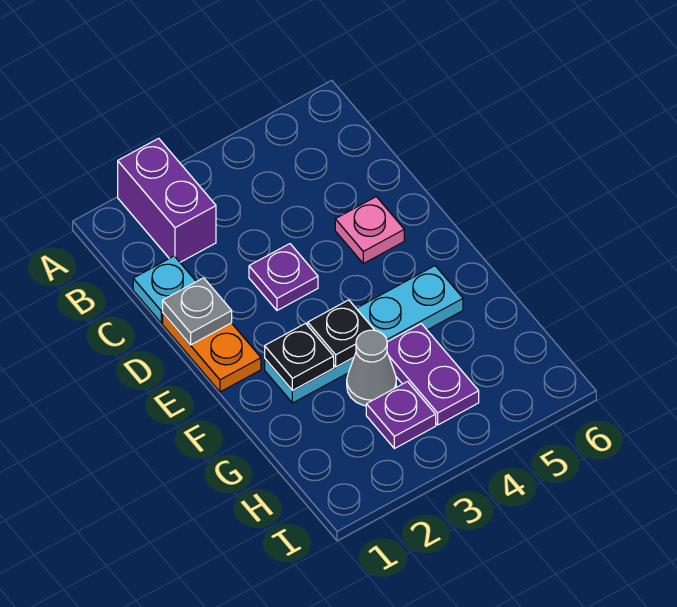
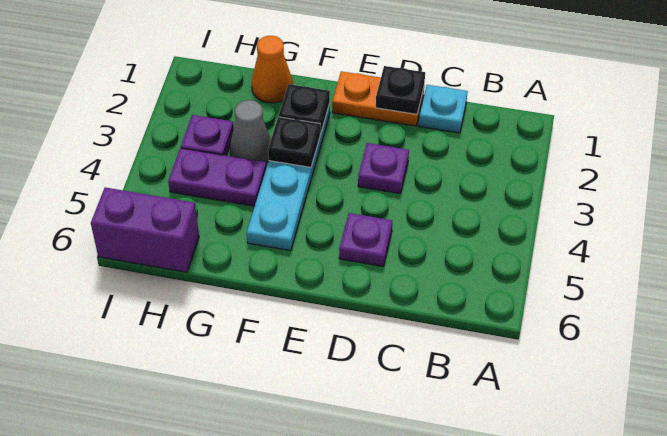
purple 1x2 brick [118,138,216,262] -> purple 1x2 brick moved to [91,187,199,272]
grey 1x1 plate [163,278,232,345] -> black 1x1 plate [376,66,425,114]
pink 1x1 plate [335,197,404,264] -> purple 1x1 plate [339,213,392,266]
none -> orange 1x1 cone [251,36,293,103]

